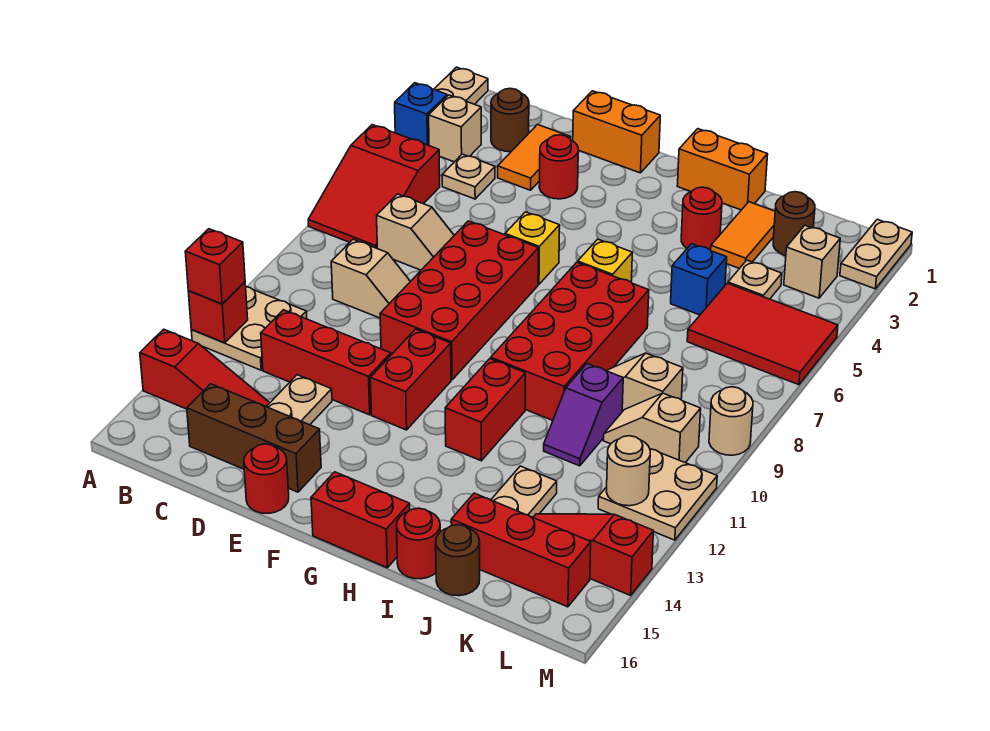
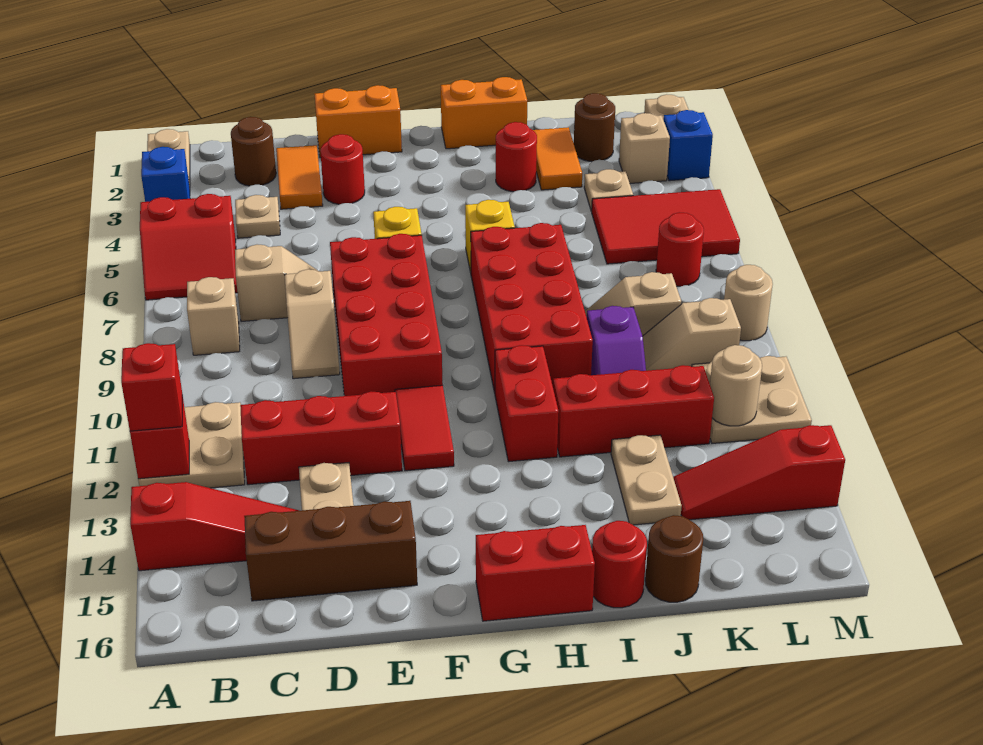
red 2x3 slope [308,125,440,248] -> red 2x2 slope [140,194,238,300]
tan 1x1 brick [429,95,481,162] -> tan 1x1 brick moved to [187,277,240,355]
tan 1x2 slope [331,239,410,318] -> tan 1x2 slope turned to [285,269,340,379]
red 1x1 round brick [244,444,289,513] -> red 1x1 round brick moved to [656,212,704,286]
red 1x2 brick [370,329,451,430] -> red 1x2 tile [395,385,454,471]
blue 1x1 brick [671,244,727,315] -> blue 1x1 brick moved to [663,110,713,181]
red 1x3 brick [451,493,591,607] -> red 1x3 brick moved to [553,365,714,457]

